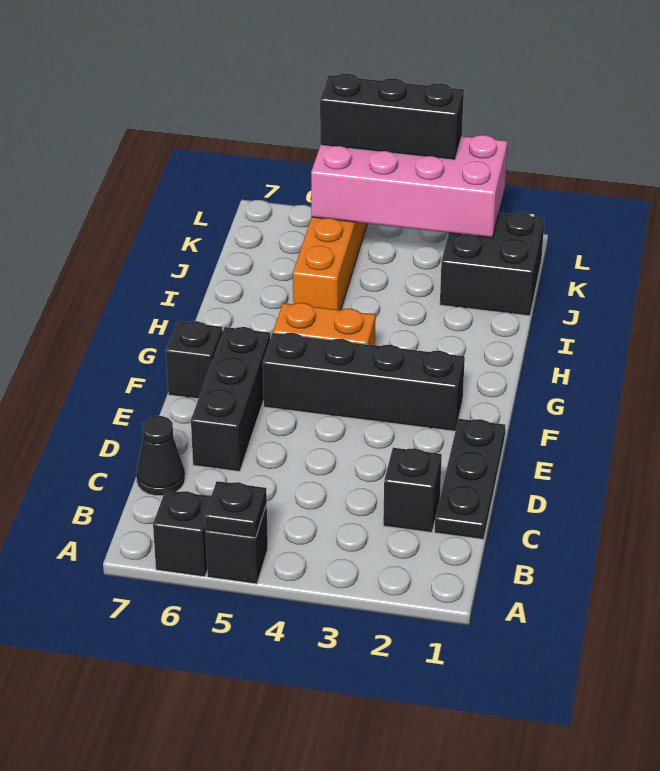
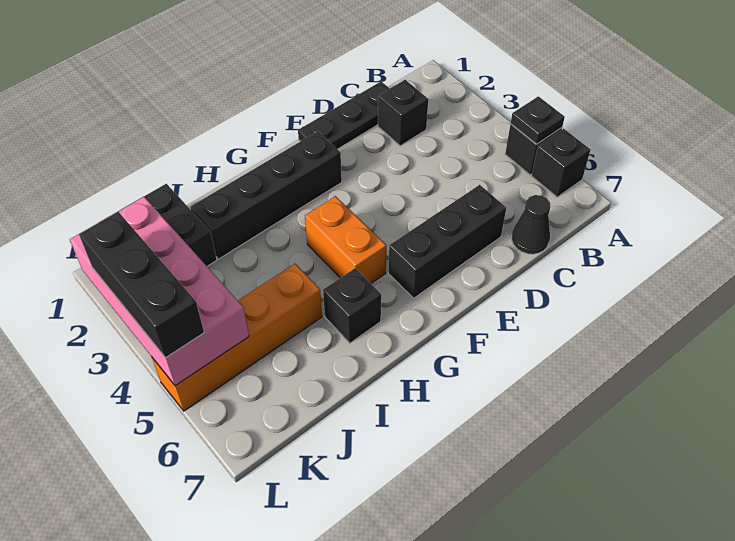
black 1x4 brick [263,333,465,431] -> black 1x4 brick turned to [190,131,342,259]
black 1x1 brick [166,321,223,399] -> black 1x1 brick moved to [323,268,381,343]

